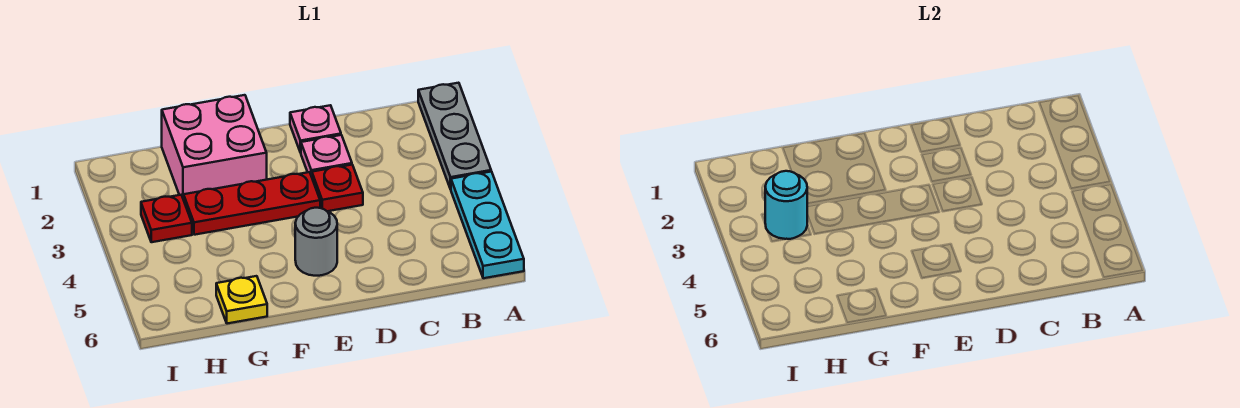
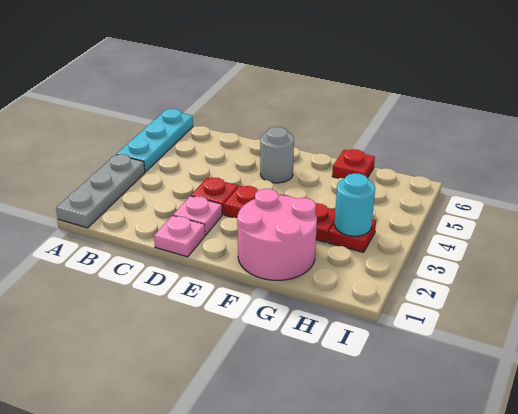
pink 2x2 brick [162,95,267,200] -> pink 2x2 round brick [237,189,317,280]
yellow 1x1 plate [216,276,267,324] -> red 1x1 plate [332,149,375,178]

